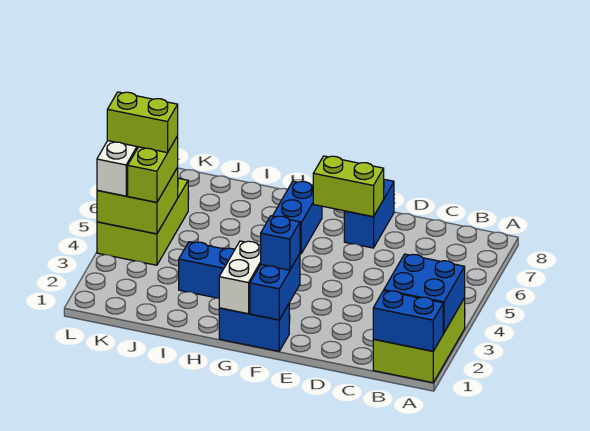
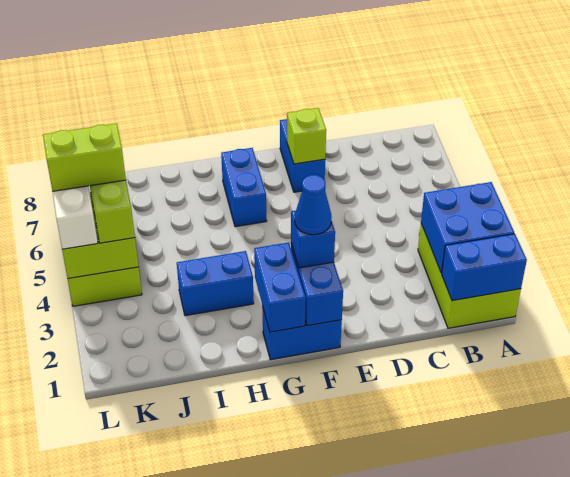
lime 1x2 brick [313,156,384,217] -> lime 1x1 brick [287,108,326,164]
none -> blue 1x1 cone [295,175,332,235]
white 1x2 brick [219,241,261,314] -> blue 1x2 brick [254,243,306,332]

